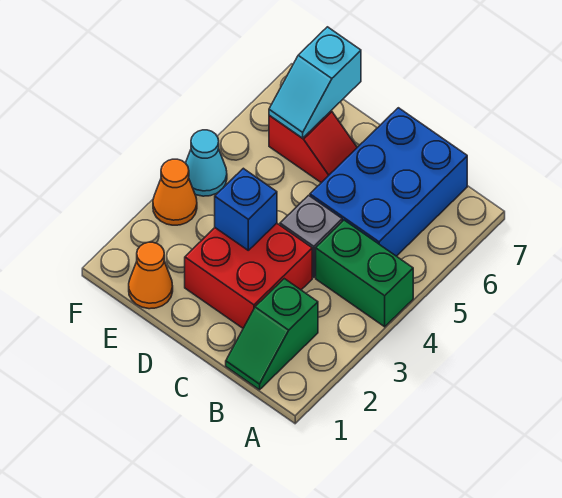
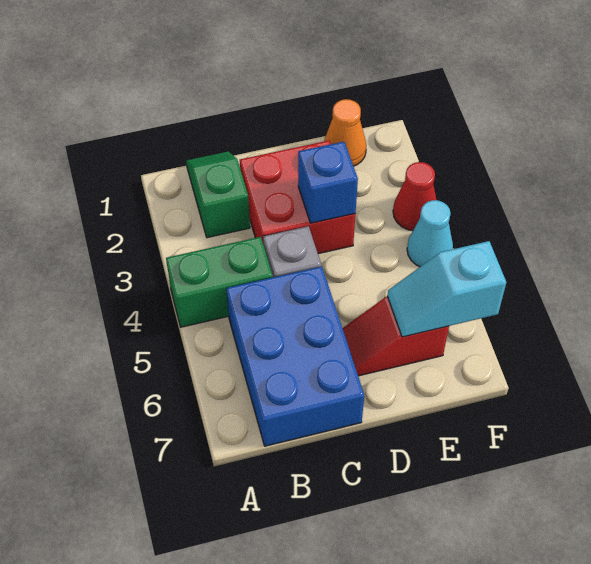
cyan 1x2 slope [269,27,361,138] -> cyan 1x2 slope turned to [387,241,506,337]
orange 1x1 cone [153,159,197,225] -> red 1x1 cone [393,162,436,231]

